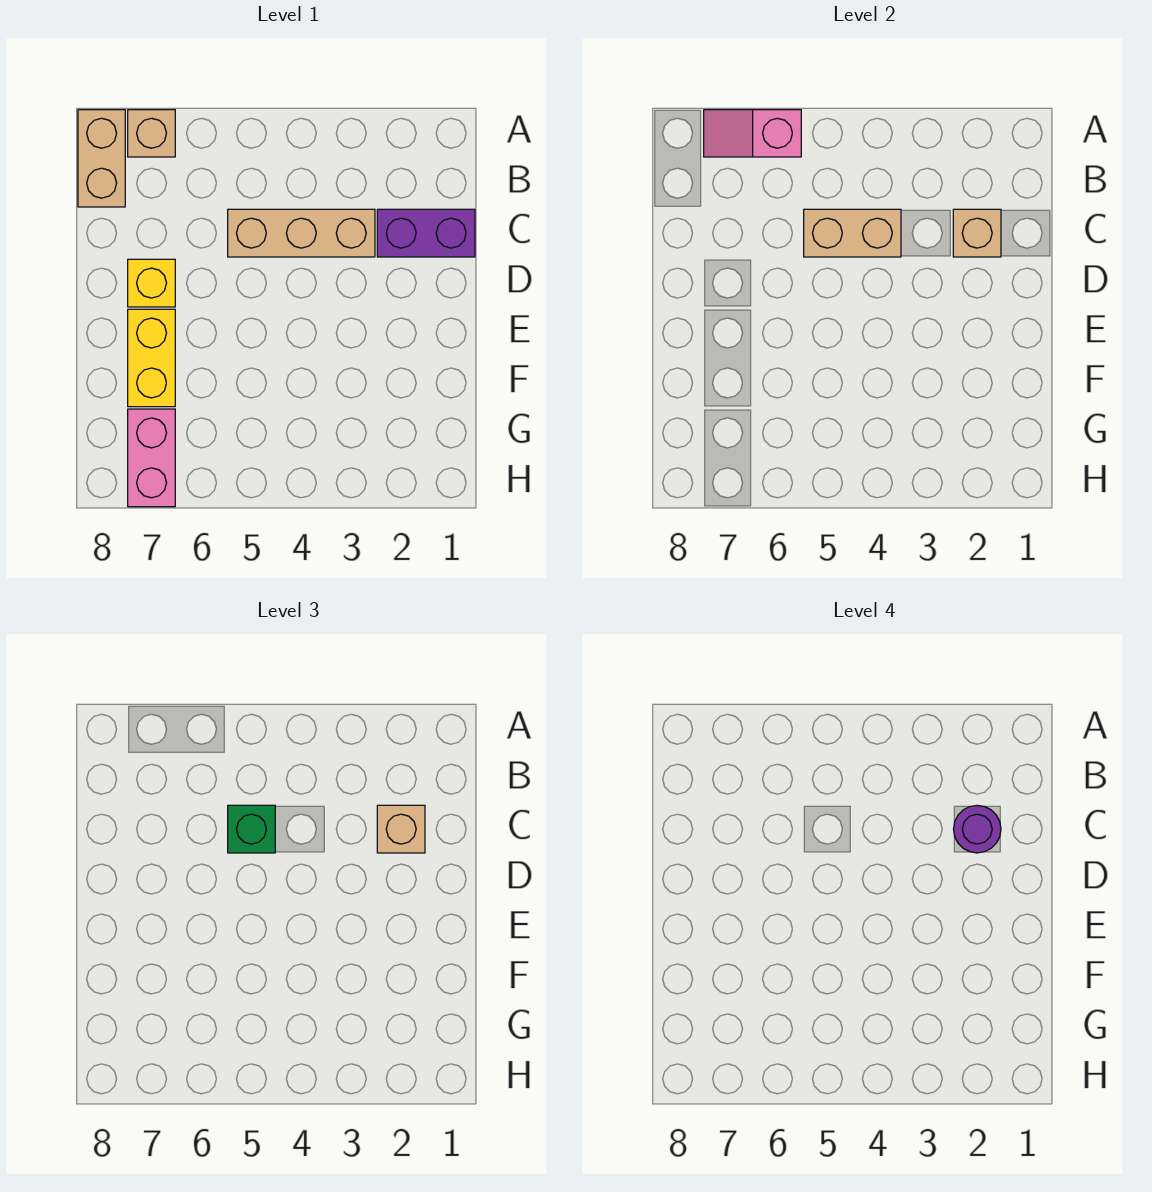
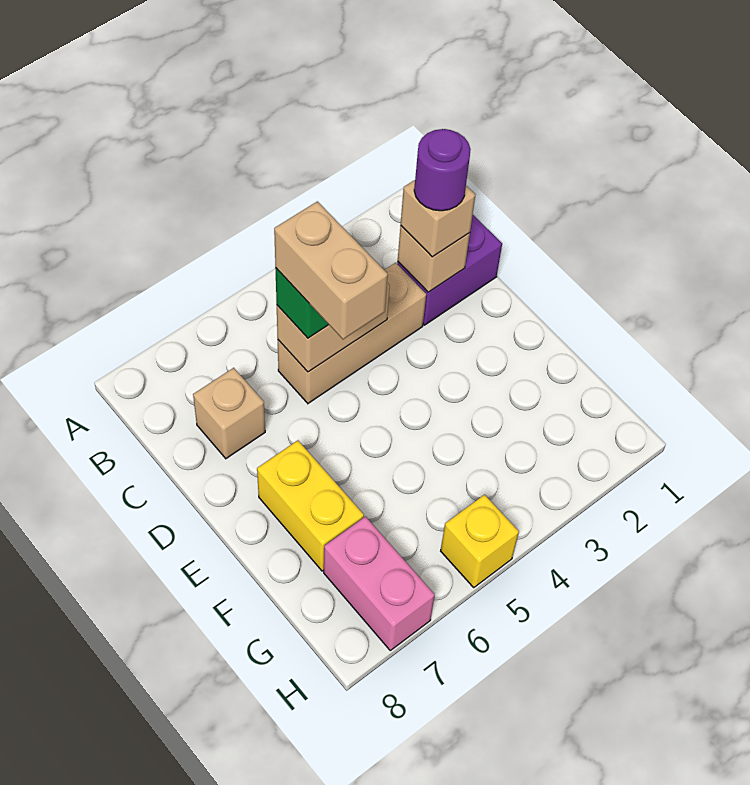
pink 1x2 slope [704,110,801,157] -> none
tan 1x1 brick [128,110,175,157] -> tan 1x1 brick moved to [193,368,265,459]
tan 1x2 brick [78,110,125,207] -> tan 1x2 brick moved to [274,201,388,339]
yellow 1x1 brick [128,259,175,307] -> yellow 1x1 brick moved to [441,495,519,587]

